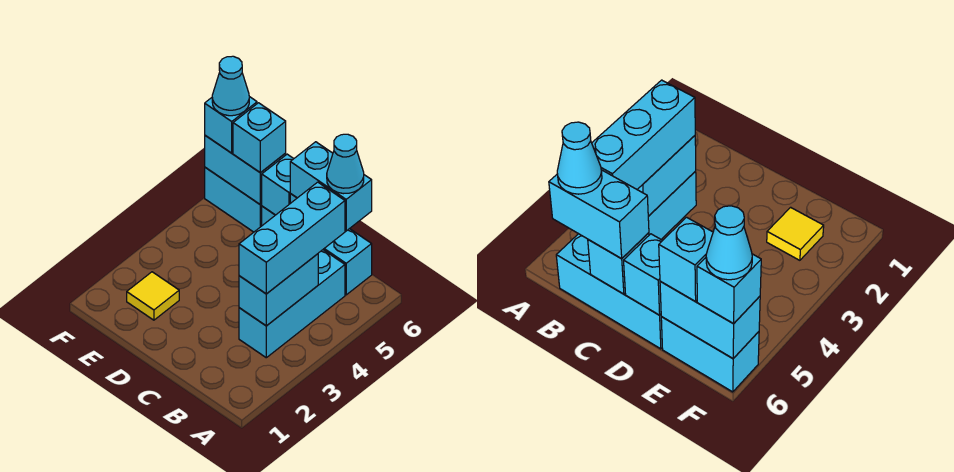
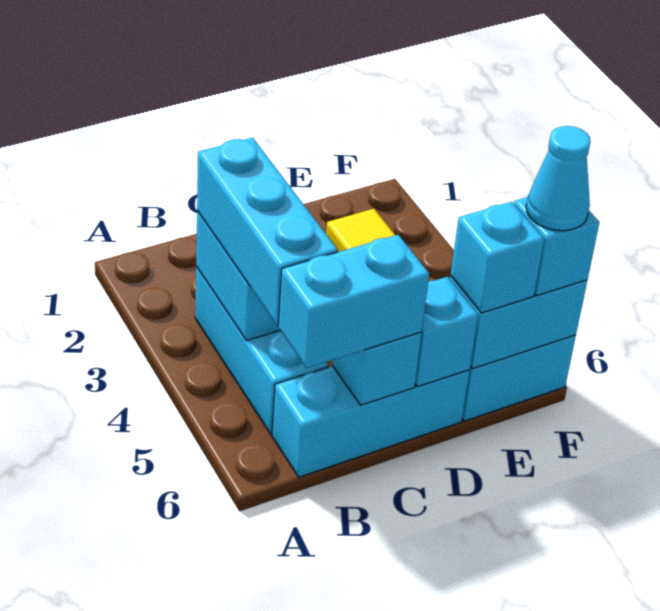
cyan 1x1 cone [327,134,364,194] -> none

